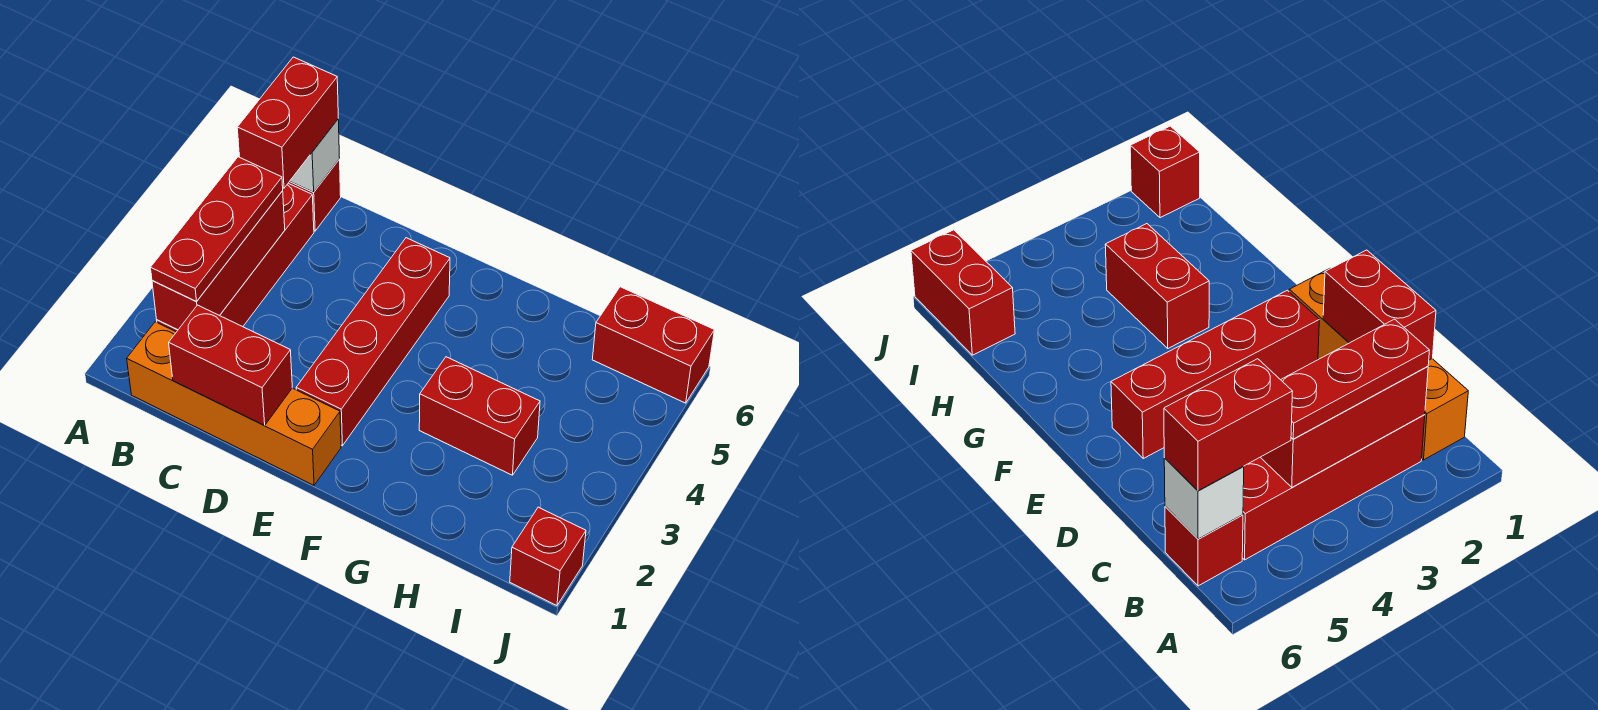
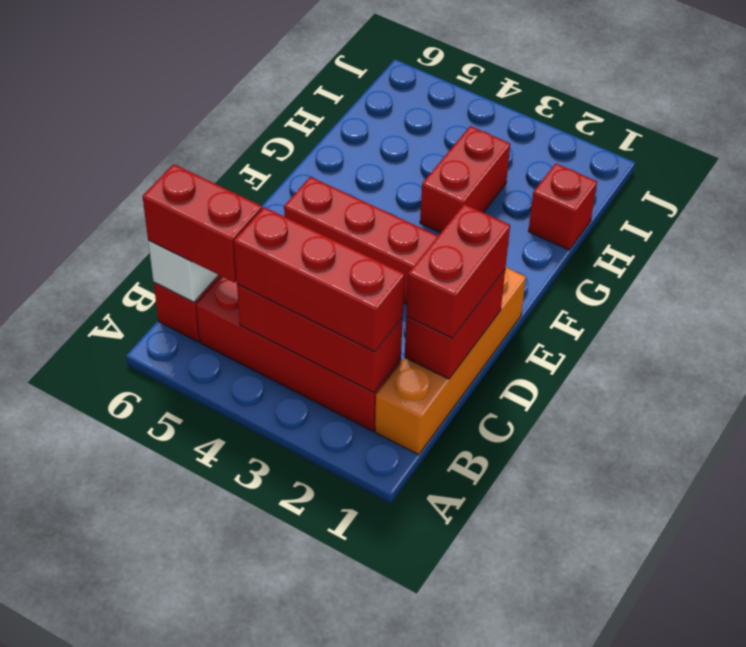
red 1x3 plate [151,157,283,302] -> red 1x3 brick [234,207,405,352]
red 1x2 brick [592,287,714,403] -> red 1x2 brick moved to [406,204,510,338]
red 1x1 brick [510,507,586,605] -> red 1x1 brick moved to [528,163,597,250]

